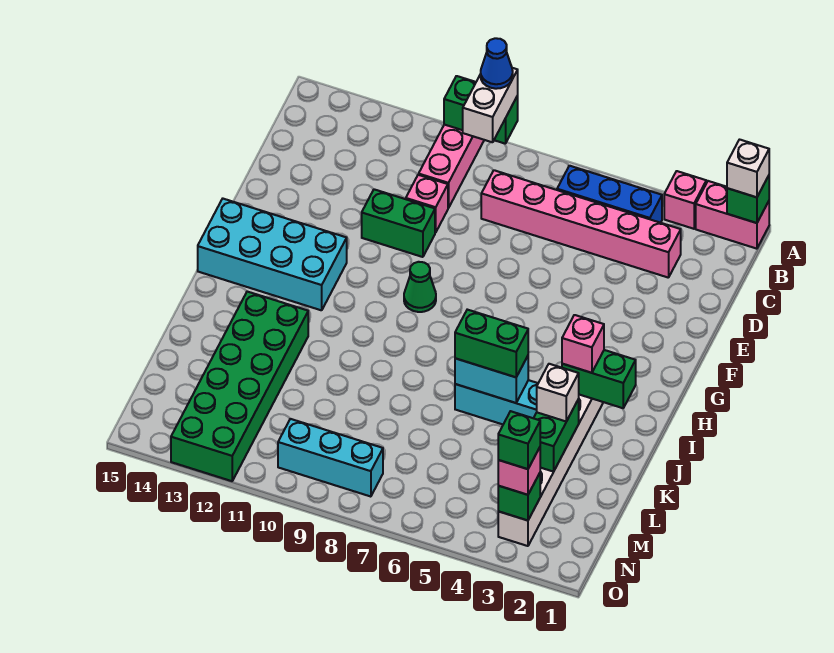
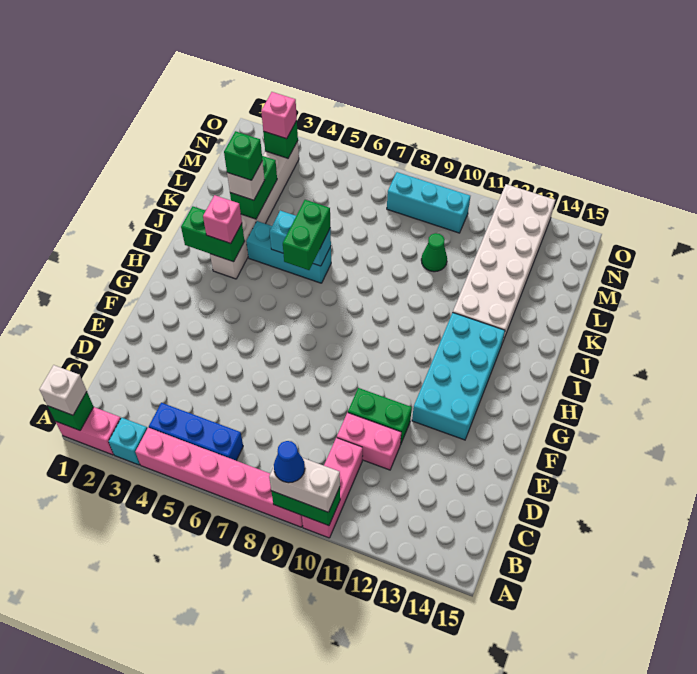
pink 1x1 brick [664,171,706,229] -> cyan 1x1 brick [109,418,147,465]
white 1x2 brick [463,68,518,142] -> white 1x2 brick turned to [269,458,340,512]
pink 1x6 brick [481,170,681,278] -> pink 1x6 brick moved to [135,428,303,527]
pink 1x1 brick [406,175,448,233] -> pink 1x2 brick [337,413,401,470]
green 1x1 cone [404,262,436,312] -> green 1x1 cone moved to [421,233,447,272]
cyan 2x4 brick [198,199,347,310] -> cyan 2x4 brick turned to [412,313,505,440]
green 1x2 brick [455,310,528,377] -> green 1x2 brick turned to [283,200,330,270]
green 2x6 brick [171,292,308,481] -> white 2x6 brick [453,184,555,343]
green 1x1 brick [498,411,540,469] -> green 1x1 brick moved to [224,131,263,180]

